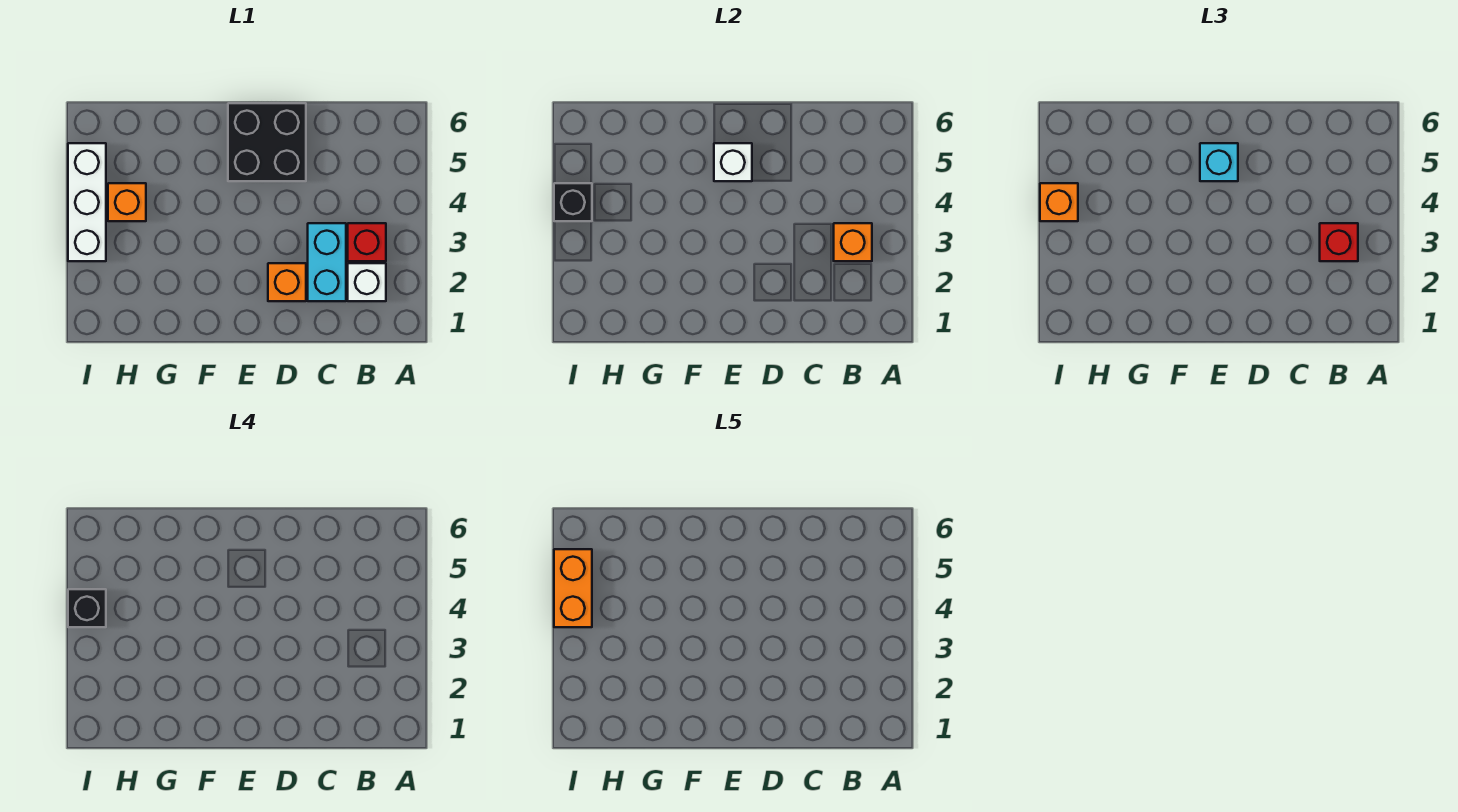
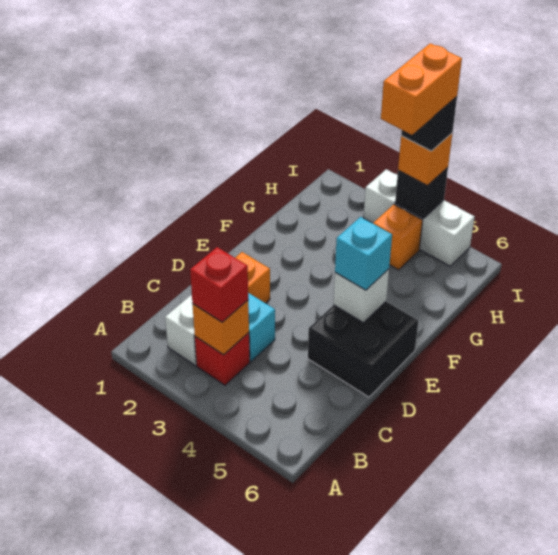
orange 1x2 brick [554,549,592,627] -> orange 1x2 brick turned to [381,43,462,135]

